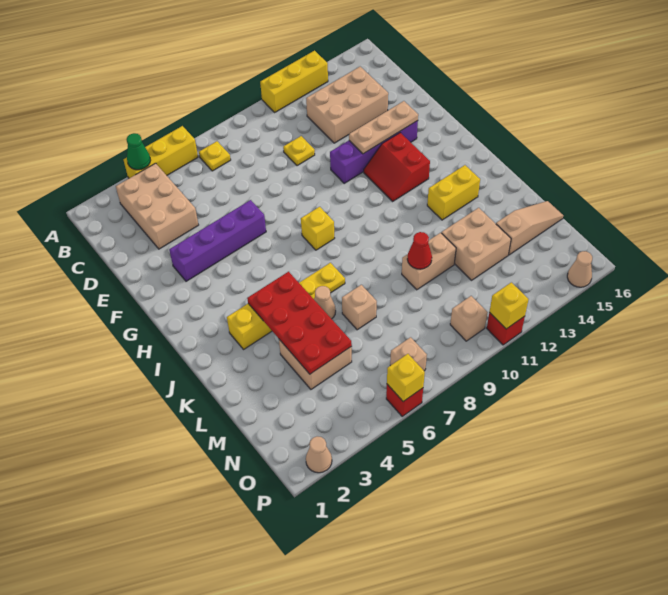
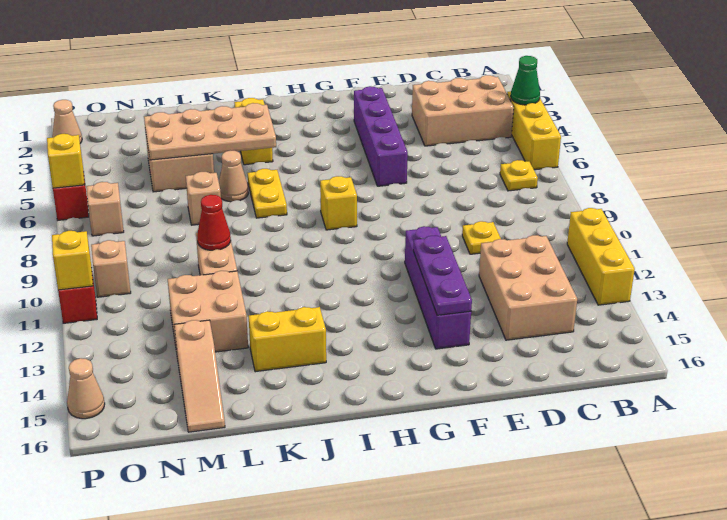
tan 1x3 plate [349,101,418,154] -> purple 1x3 plate [413,236,472,315]
red 2x2 slope [364,133,430,201] -> none
red 2x4 plate [247,272,352,374] -> tan 2x4 plate [144,103,276,160]
yellow 1x2 brick [427,165,480,220] -> yellow 1x2 brick turned to [249,307,326,372]

